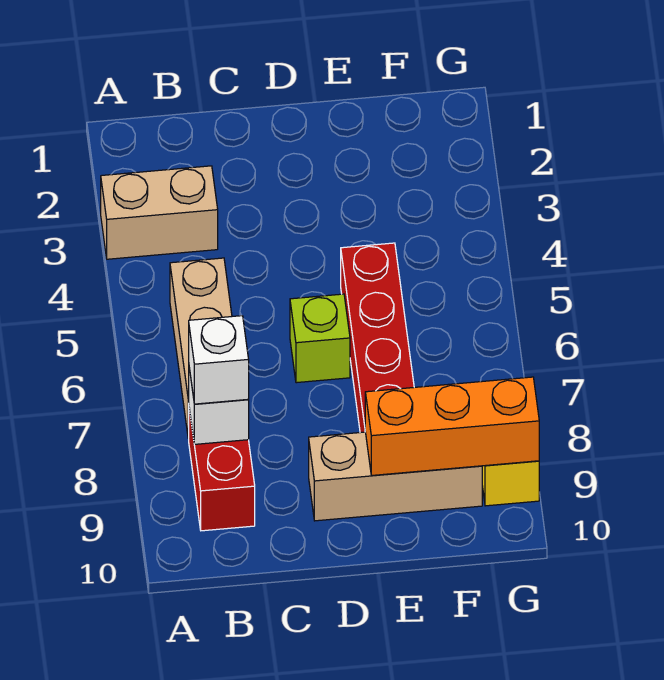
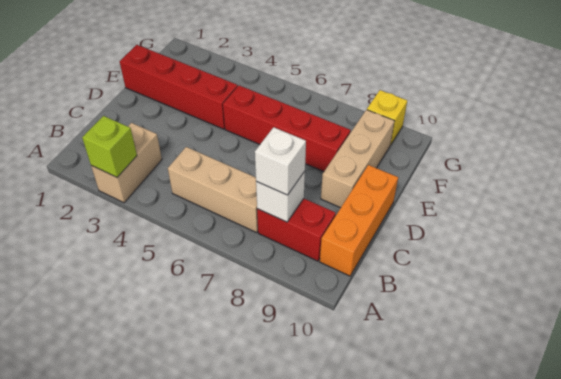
lime 1x1 brick [290,294,350,383] -> lime 1x1 brick moved to [82,116,137,177]
none -> red 1x4 brick [120,45,238,129]
orange 1x3 brick [365,377,539,475] -> orange 1x3 brick moved to [320,165,398,276]

